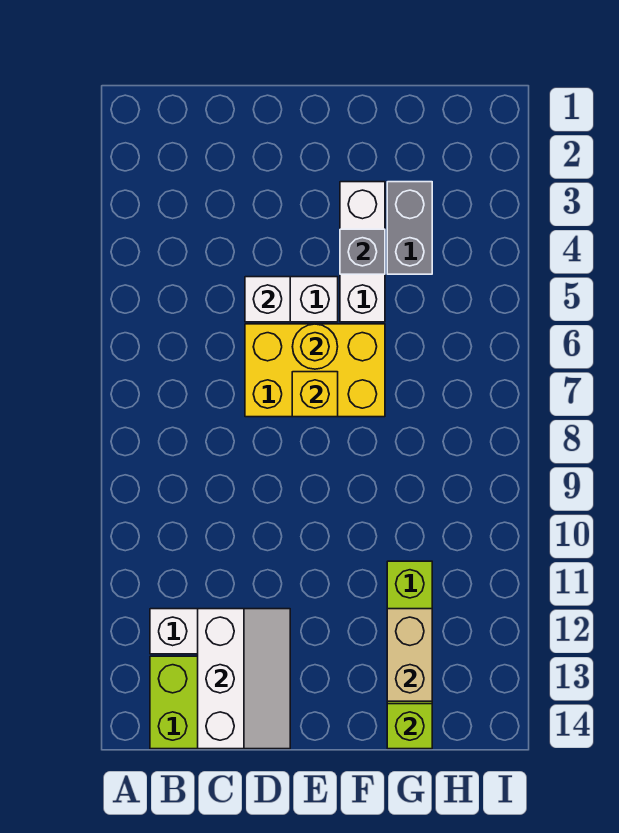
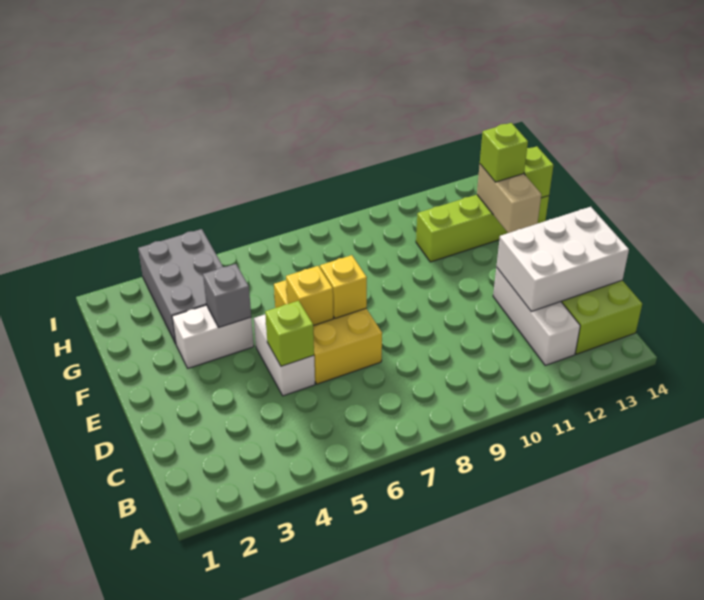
white 2x3 slope [198,609,290,749] -> white 2x3 brick [496,207,629,311]
white 1x1 brick [245,277,290,322] -> lime 1x1 brick [265,301,314,366]
yellow 1x1 round brick [292,324,338,369] -> yellow 1x1 brick [286,266,333,326]
white 1x3 brick [340,182,385,322] -> white 1x2 brick [172,305,254,368]
grey 1x2 brick [387,182,432,274] -> grey 2x3 brick [138,229,223,344]
tan 1x2 brick [387,609,432,701] -> tan 1x2 brick turned to [477,164,541,233]
none -> lime 1x1 brick [480,123,528,182]

